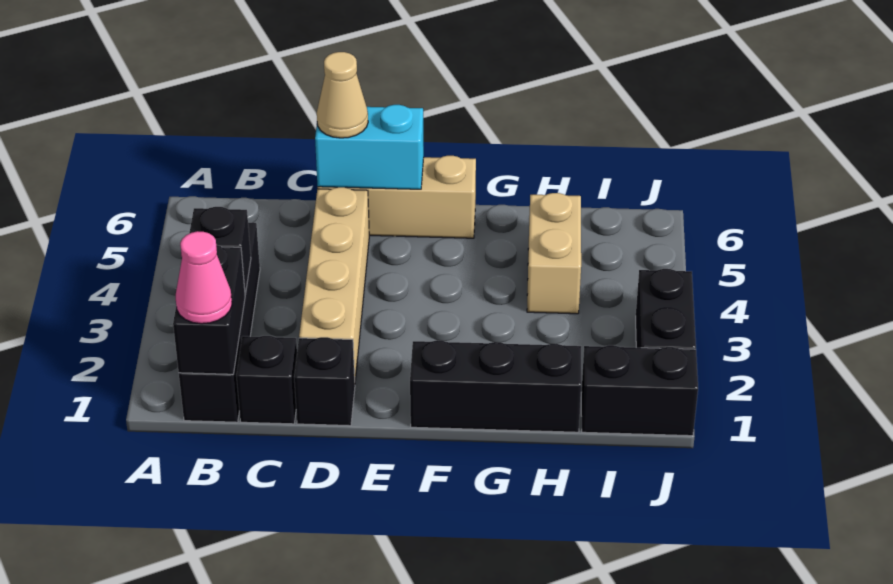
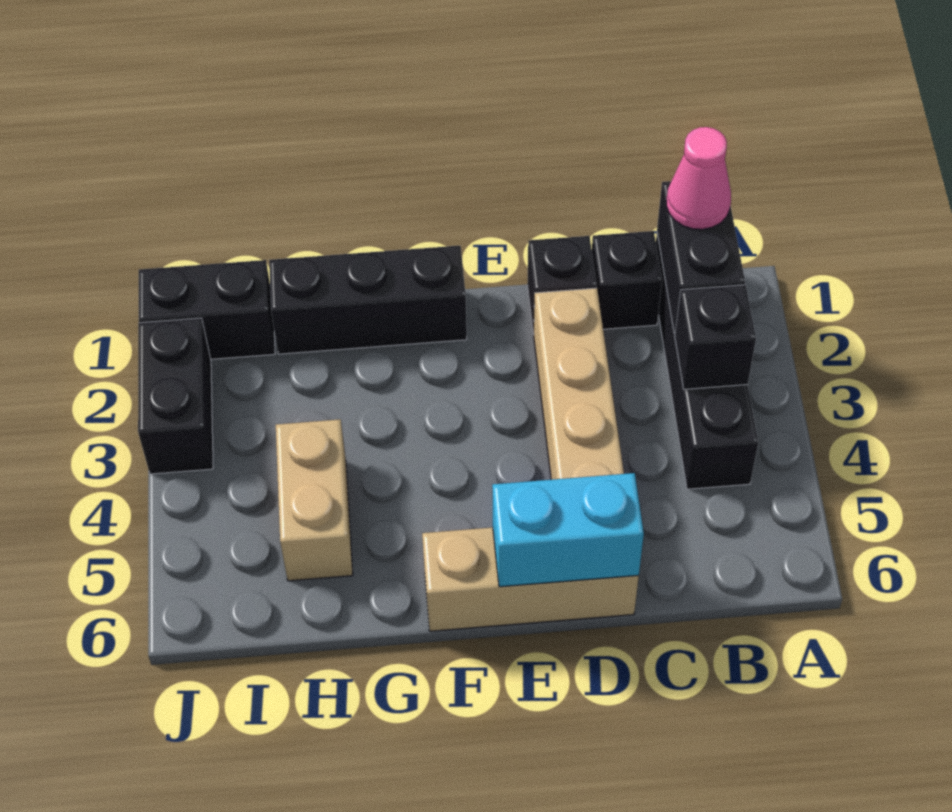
tan 1x1 cone [317,52,368,138] -> none

